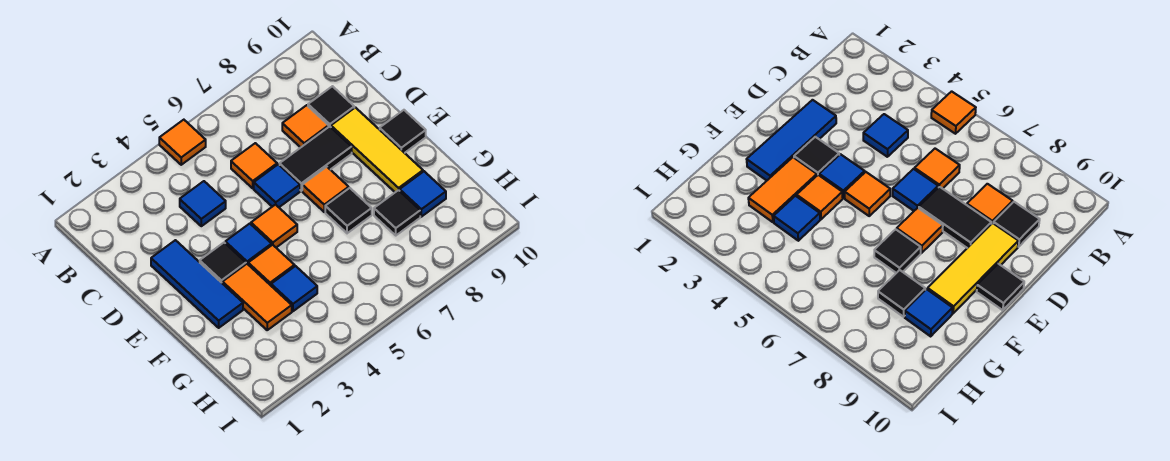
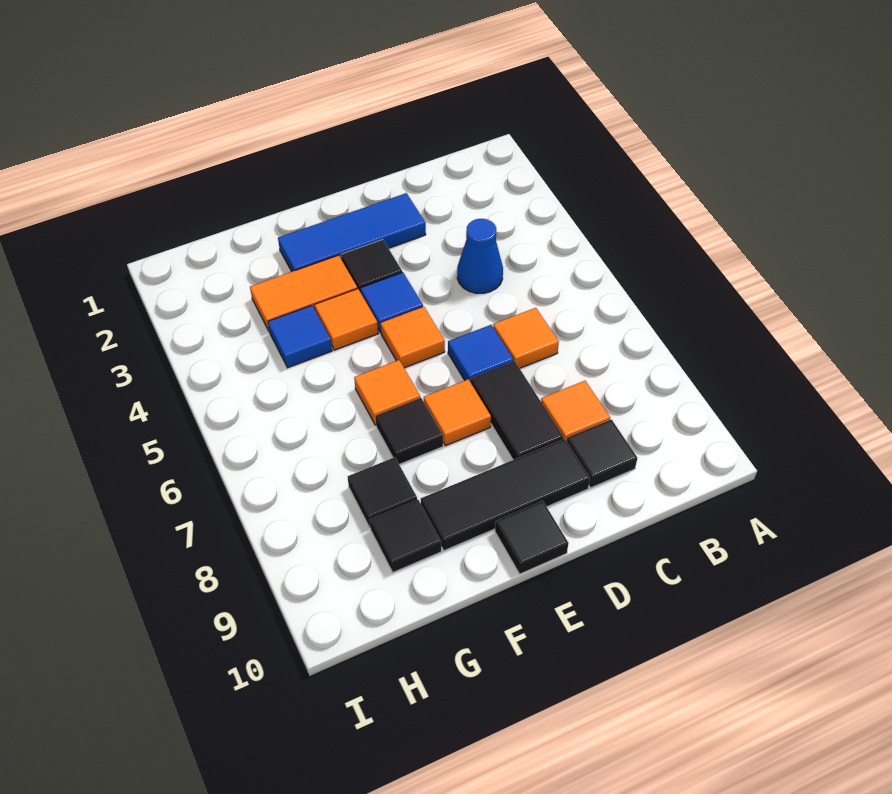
orange 1x1 tile [159,120,206,165] -> orange 1x1 tile moved to [354,360,420,425]
blue 1x1 tile [180,181,226,226] -> blue 1x1 cone [457,219,503,293]
yellow 1x3 tile [331,108,423,192] -> black 1x3 tile [421,439,590,551]
blue 1x1 tile [400,171,446,217] -> black 1x1 tile [370,500,441,572]

